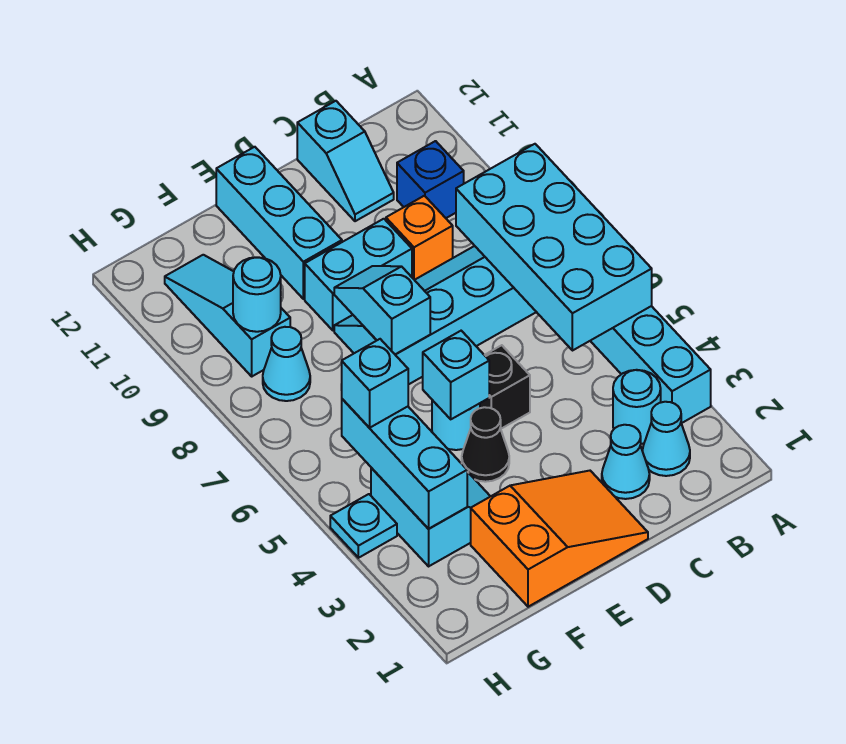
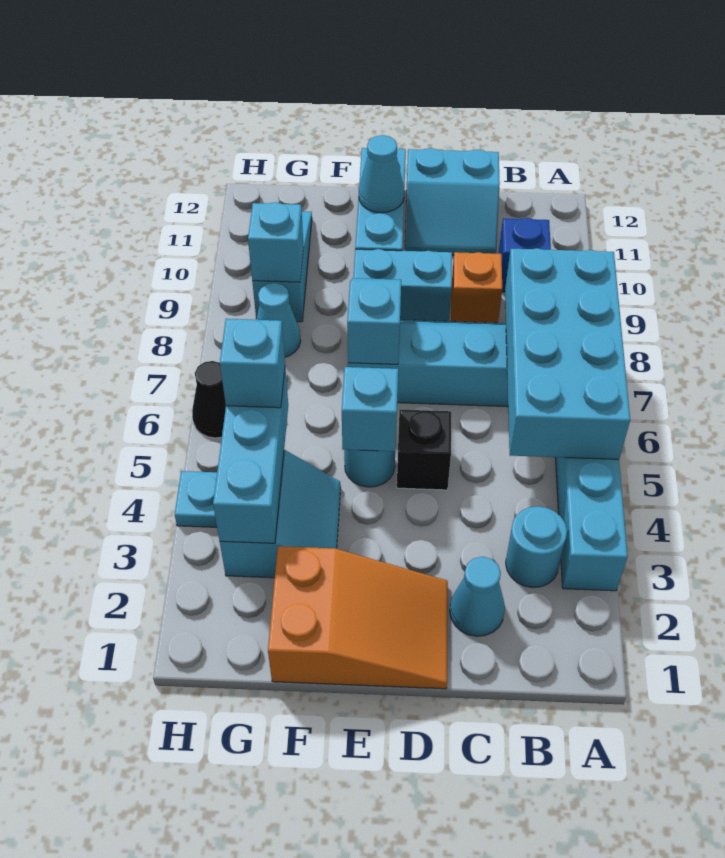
cyan 1x1 cone [642,402,690,476] -> cyan 1x1 cone moved to [359,135,404,213]
cyan 1x2 slope [297,101,394,221] -> cyan 2x2 slope [405,148,500,255]
black 1x1 cone [462,407,509,482] -> black 1x1 cone moved to [192,361,226,438]
cyan 1x1 round brick [233,257,281,332] -> cyan 1x1 brick [248,202,304,282]

